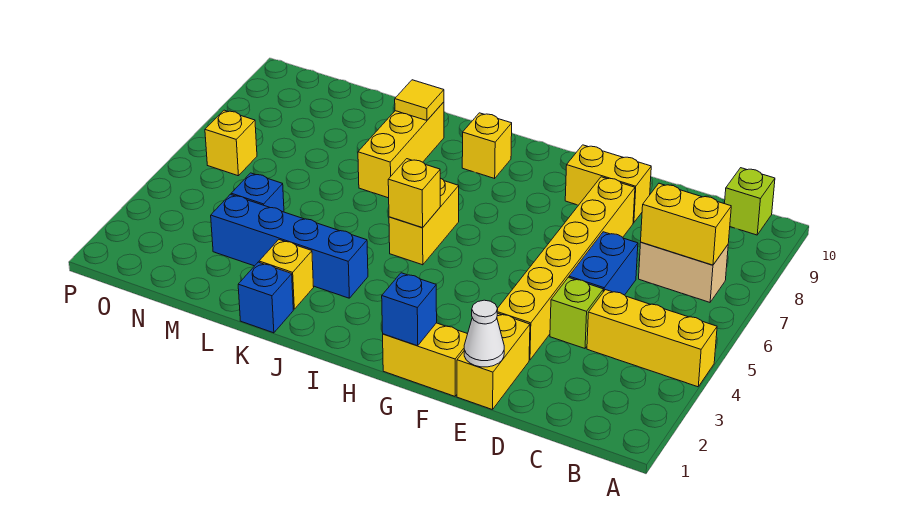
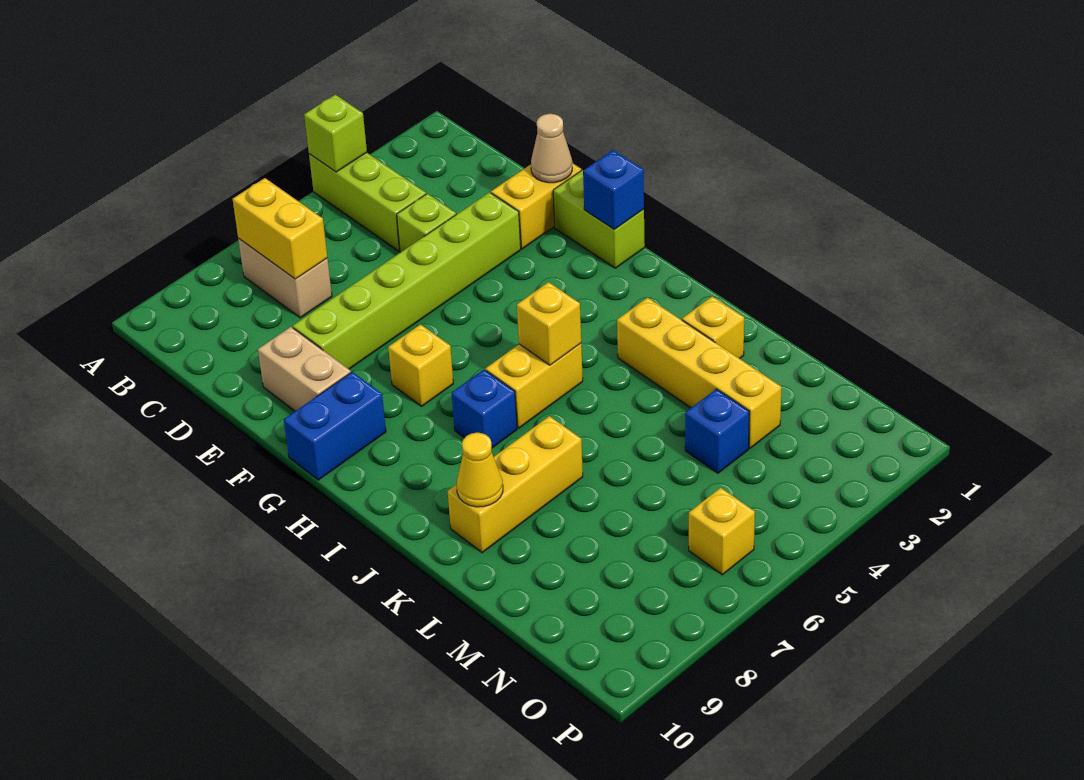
yellow 1x3 brick [587,290,717,387] -> lime 1x3 brick [309,153,426,251]
lime 1x1 brick [725,168,775,235] -> lime 1x1 brick moved to [304,95,367,172]
blue 1x2 brick [569,232,638,295] -> blue 1x2 brick moved to [284,372,386,480]
white 1x1 cone [464,300,504,367] -> tan 1x1 cone [531,114,572,183]
yellow 1x6 brick [497,177,635,360] -> lime 1x6 brick [293,192,521,369]
yellow 1x2 brick [565,145,651,223] -> tan 1x2 brick [258,327,351,411]
yellow 1x2 brick [383,323,467,396] -> lime 1x2 brick [553,170,645,268]
yellow 1x1 brick [462,113,512,178] -> yellow 1x1 brick moved to [388,324,453,406]
blue 1x4 brick [211,194,368,298] -> yellow 1x4 brick [617,298,781,448]
blue 1x1 brick [238,262,293,333] -> blue 1x1 brick moved to [452,370,517,448]
yellow 1x1 tile [395,80,444,120] -> yellow 1x1 cone [457,433,503,507]

